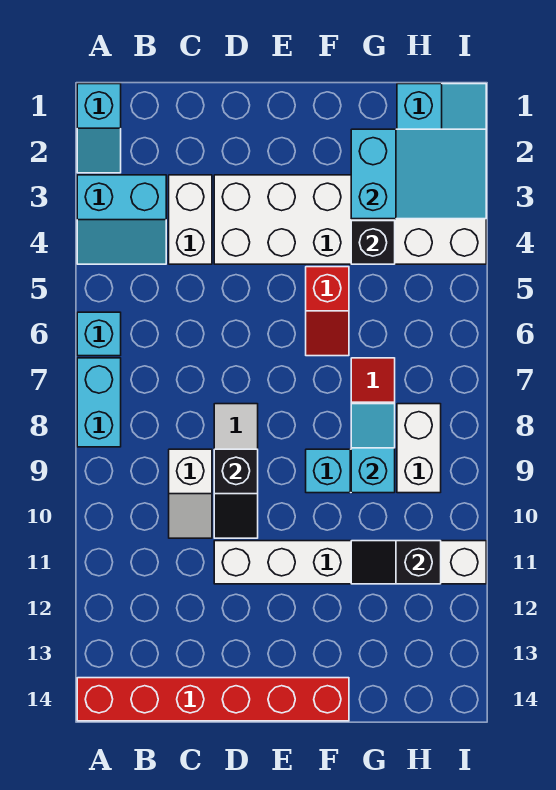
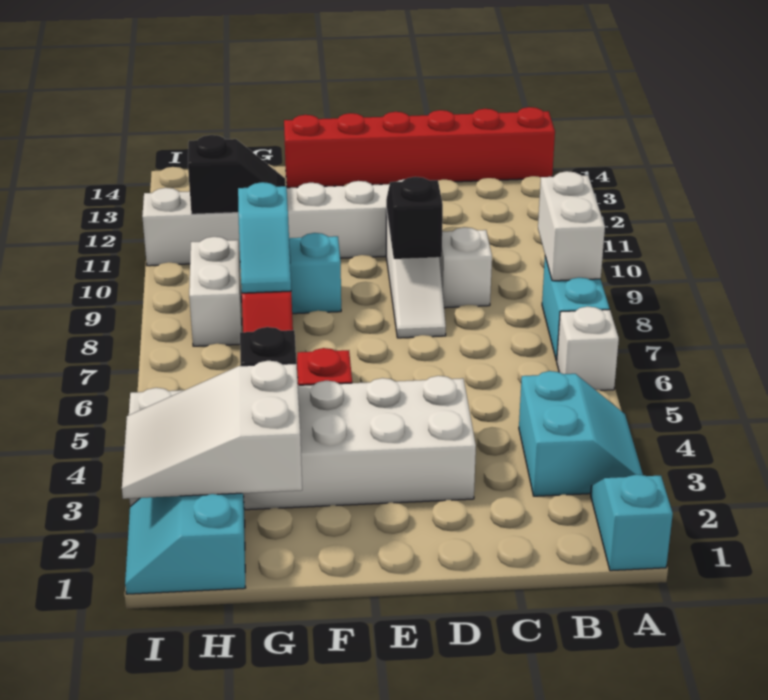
cyan 2x2 slope [77,175,166,264] -> cyan 2x2 slope turned to [519,371,643,496]
cyan 1x1 brick [77,312,121,356] -> white 1x1 brick [557,306,619,390]
white 1x2 brick [169,175,212,264] -> white 1x2 brick moved to [538,171,605,281]
cyan 2x3 slope [351,129,486,219] -> white 2x3 slope [122,361,302,499]

